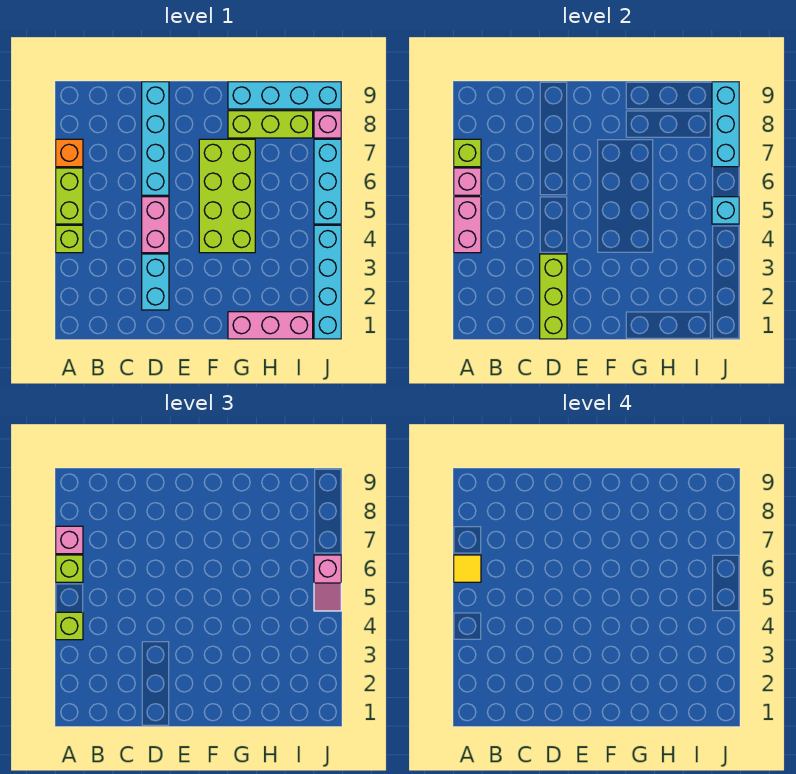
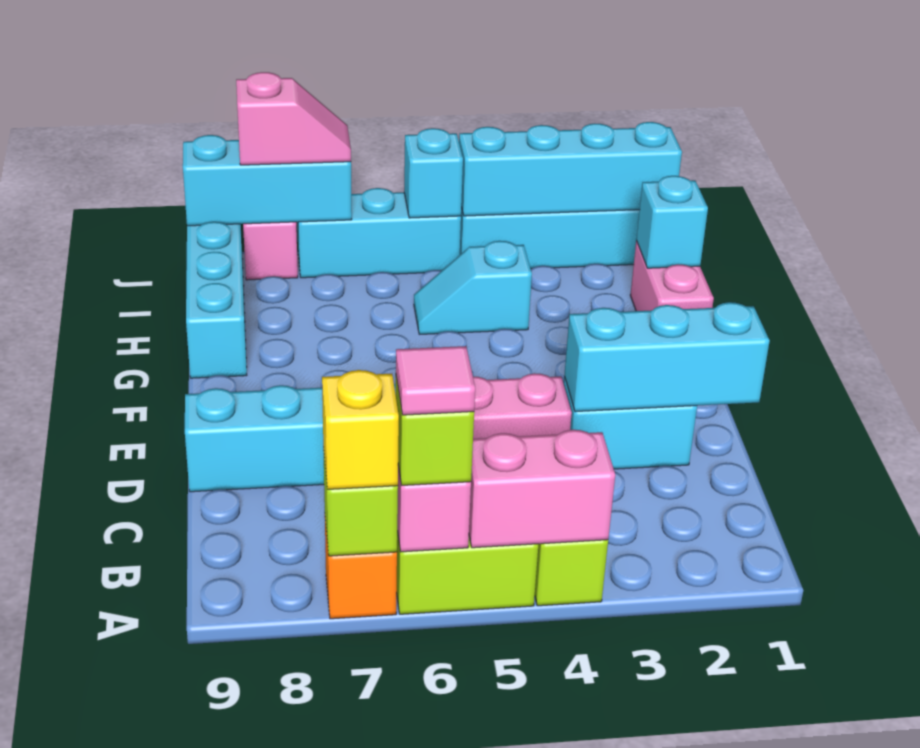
lime 1x1 brick [56,612,83,640] -> none
yellow 1x1 tile [454,555,481,582] -> pink 1x1 tile [396,346,475,415]
pink 1x1 brick [56,526,83,554] -> yellow 1x1 brick [322,370,399,489]
lime 1x3 brick [540,254,567,339] -> cyan 1x3 brick [564,302,770,412]
lime 2x4 brick [199,139,255,253] -> none
pink 1x3 brick [228,312,313,339] -> pink 1x2 brick [630,241,714,311]
lime 1x3 brick [228,111,313,138] -> none
none -> cyan 1x1 brick [636,176,708,268]
none -> cyan 1x2 slope [414,241,532,334]
none -> cyan 1x4 brick [459,122,682,216]
pink 1x2 slope [314,555,341,611] -> pink 1x2 slope moved to [236,72,351,165]

